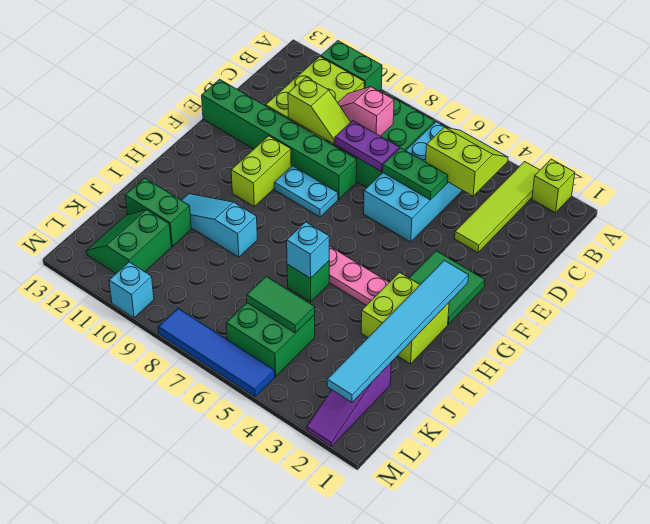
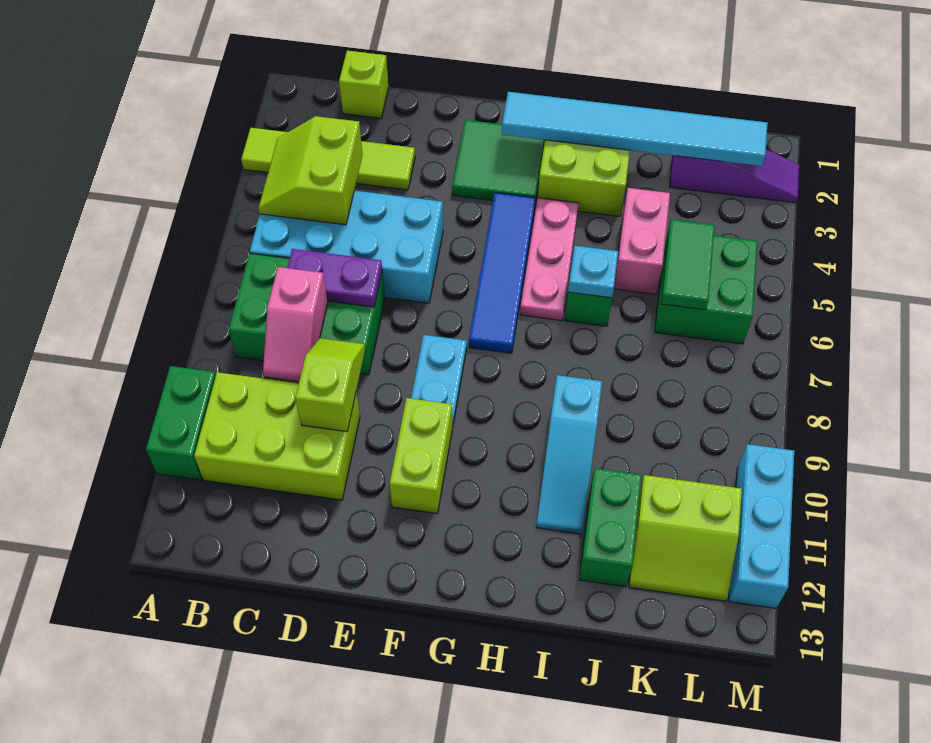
lime 1x1 brick [532,159,575,213] -> lime 1x1 brick moved to [339,51,388,118]
green 1x2 plate [383,148,448,200] -> none
purple 1x2 plate [335,121,399,172] -> purple 1x2 plate turned to [287,249,382,307]
green 1x6 brick [202,79,357,199] -> none
lime 1x2 brick [231,136,291,206] -> lime 1x2 brick turned to [390,398,452,513]
cyan 1x1 brick [287,222,329,278] -> cyan 1x1 plate [568,246,618,298]
none -> pink 1x2 brick [614,188,670,294]
green 2x2 slope [86,210,171,273] -> lime 2x2 slope [629,475,742,601]
blue 1x4 tile [158,308,275,397] -> blue 1x4 tile moved to [469,193,536,353]
cyan 1x1 brick [109,262,154,318] -> cyan 1x3 brick [729,444,794,608]

